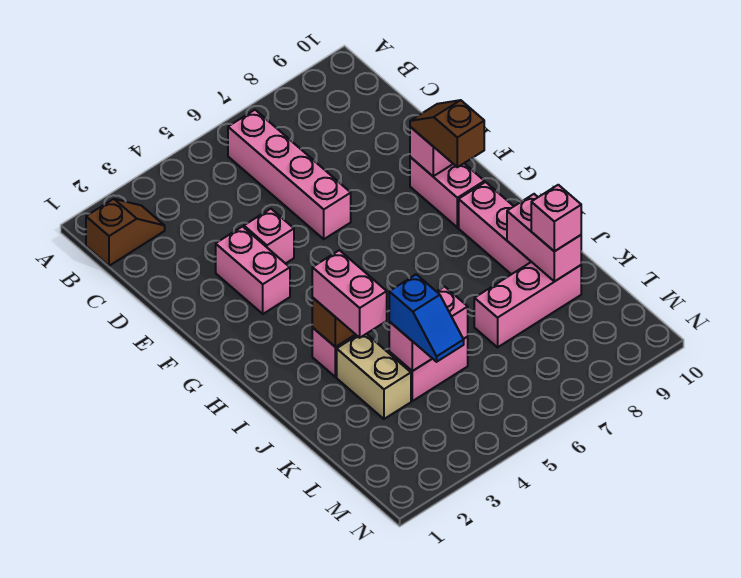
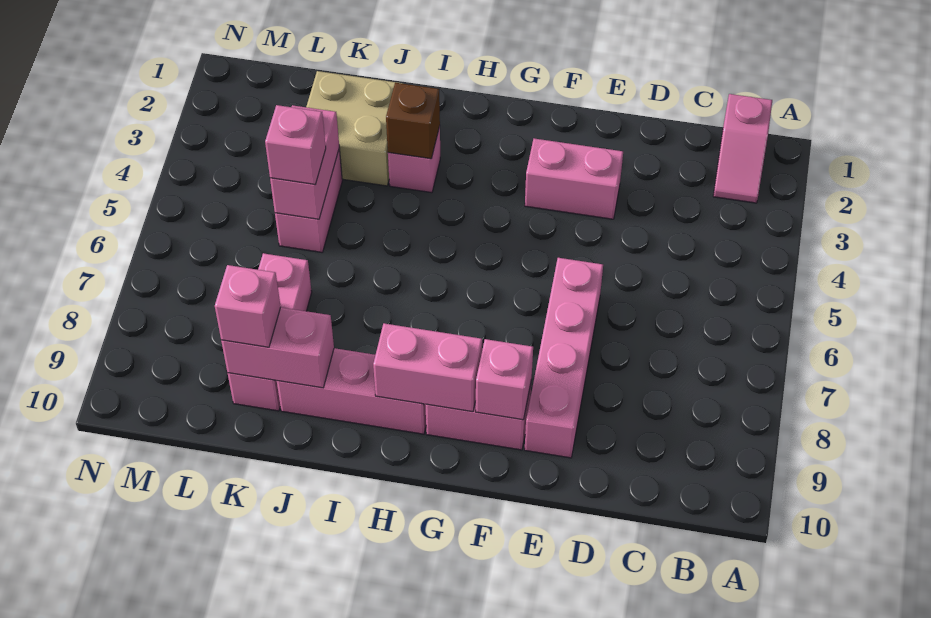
brown 1x2 slope [86,199,165,266] -> pink 1x2 slope [713,94,772,203]
pink 1x4 brick [228,110,351,239] -> pink 1x4 brick turned to [525,258,603,458]
pink 1x1 brick [244,209,294,264] -> pink 1x1 brick moved to [265,105,326,184]
brown 1x2 slope [410,100,484,167] -> none
pink 1x2 brick [312,250,387,338] -> pink 1x2 brick moved to [373,323,482,412]
tan 1x2 brick [337,334,411,419] -> tan 2x2 brick [306,71,403,186]
blue 1x2 slope [389,274,464,362] -> none

